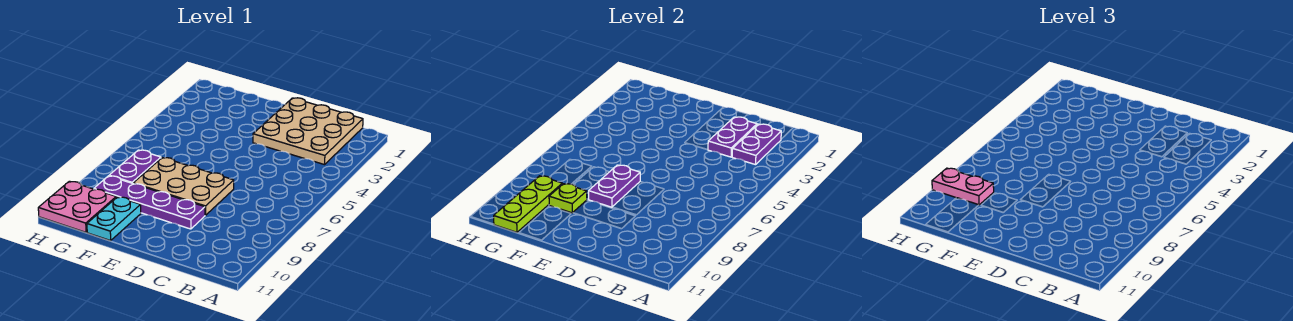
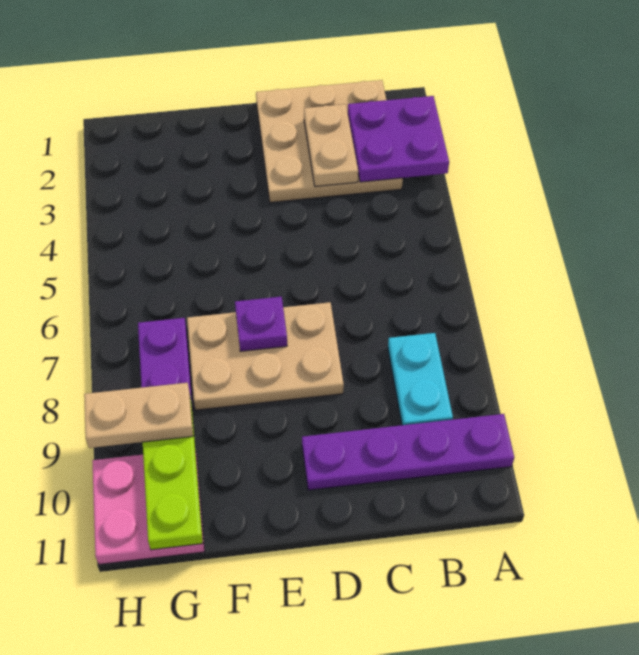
purple 1x2 plate [732,124,781,165] -> purple 2x2 plate [348,96,449,182]
purple 1x2 plate [708,117,757,157] -> tan 1x2 plate [304,104,358,187]
purple 1x4 plate [94,176,205,229] -> purple 1x4 plate moved to [302,414,514,490]
purple 1x2 plate [588,165,640,207] -> purple 1x1 plate [235,297,287,351]
lime 1x1 plate [549,184,587,213] -> none
cyan 1x2 plate [87,197,141,241] -> cyan 1x2 plate moved to [388,333,453,425]
pink 1x2 plate [932,168,994,205] -> tan 1x2 plate [84,383,193,448]

